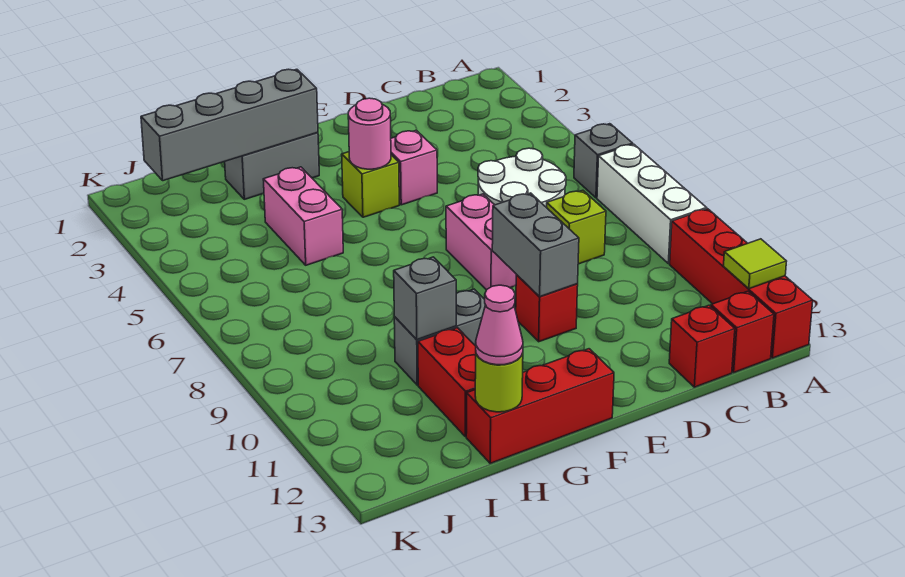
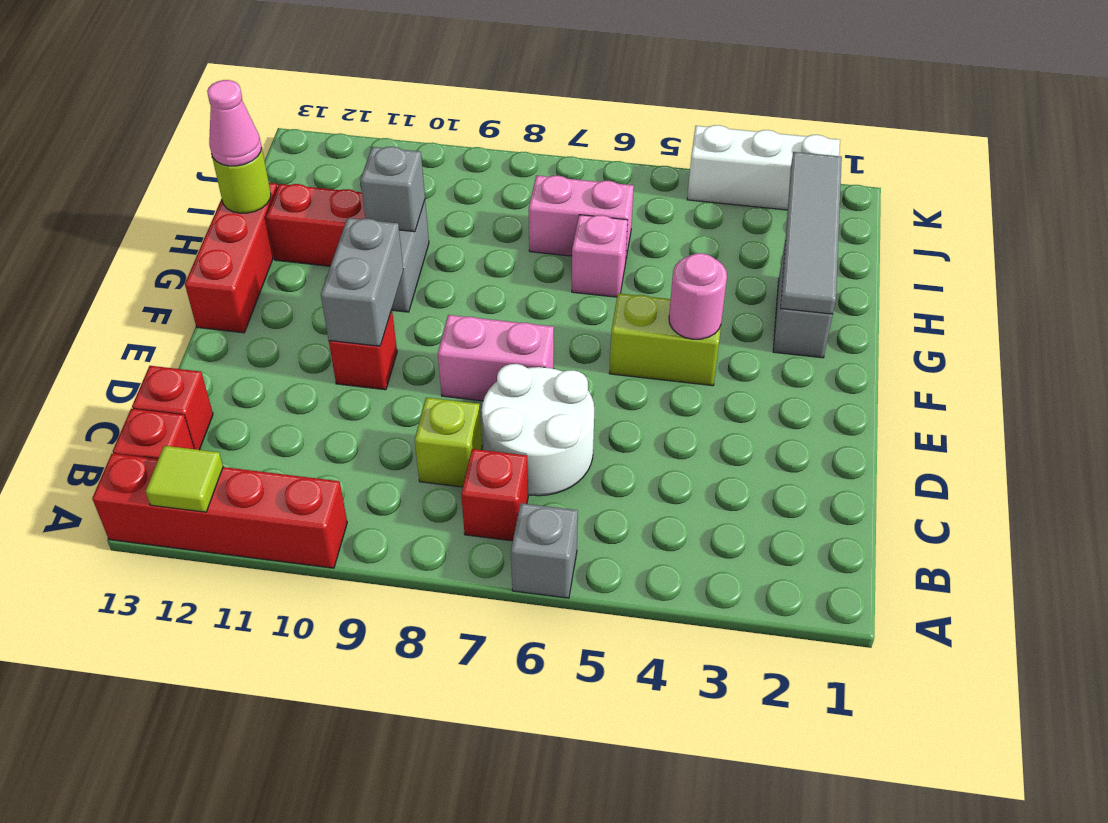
white 1x3 brick [597,144,707,264] -> white 1x3 brick moved to [687,125,840,210]
none -> red 1x1 brick [461,449,528,541]
pink 1x1 brick [391,130,437,205] -> pink 1x1 brick moved to [572,215,628,297]
grey 1x2 brick [492,193,579,297] -> grey 1x2 brick turned to [321,218,403,346]
lime 1x1 brick [342,152,399,217] -> lime 1x2 brick [609,293,721,386]
grey 1x4 brick [141,69,318,181] -> grey 1x4 tile [781,152,842,314]
pink 1x2 brick [263,167,343,265] -> pink 1x2 brick moved to [529,176,634,258]

